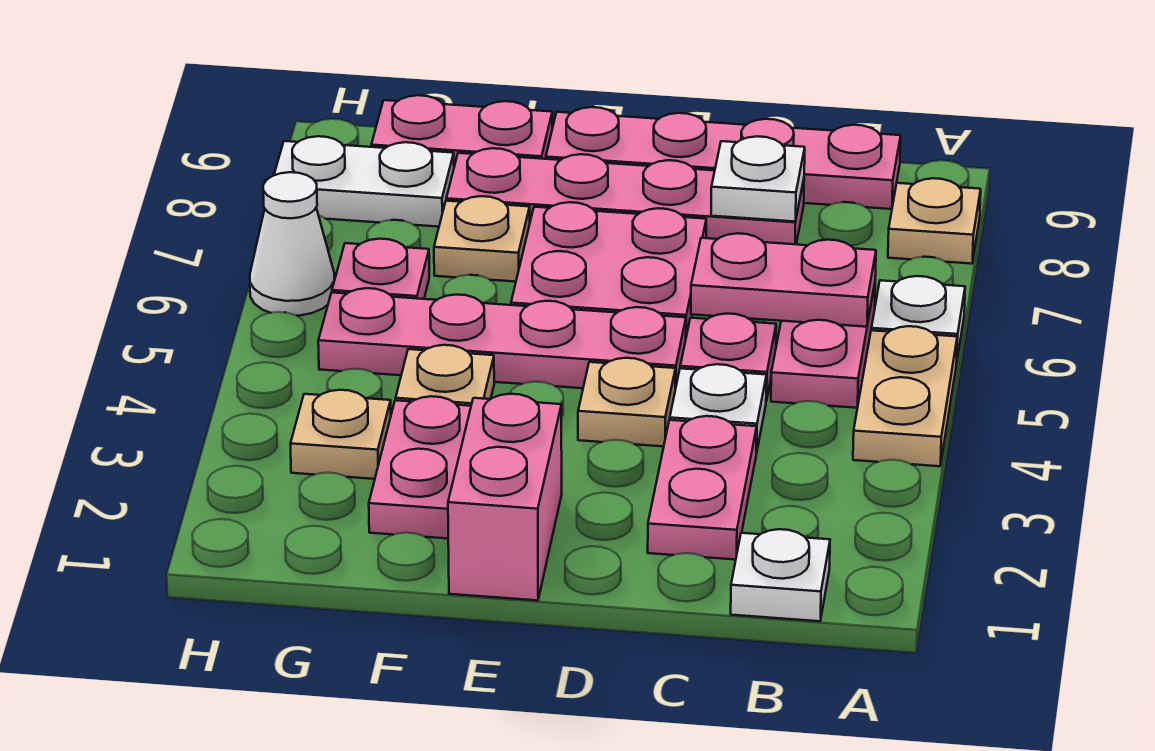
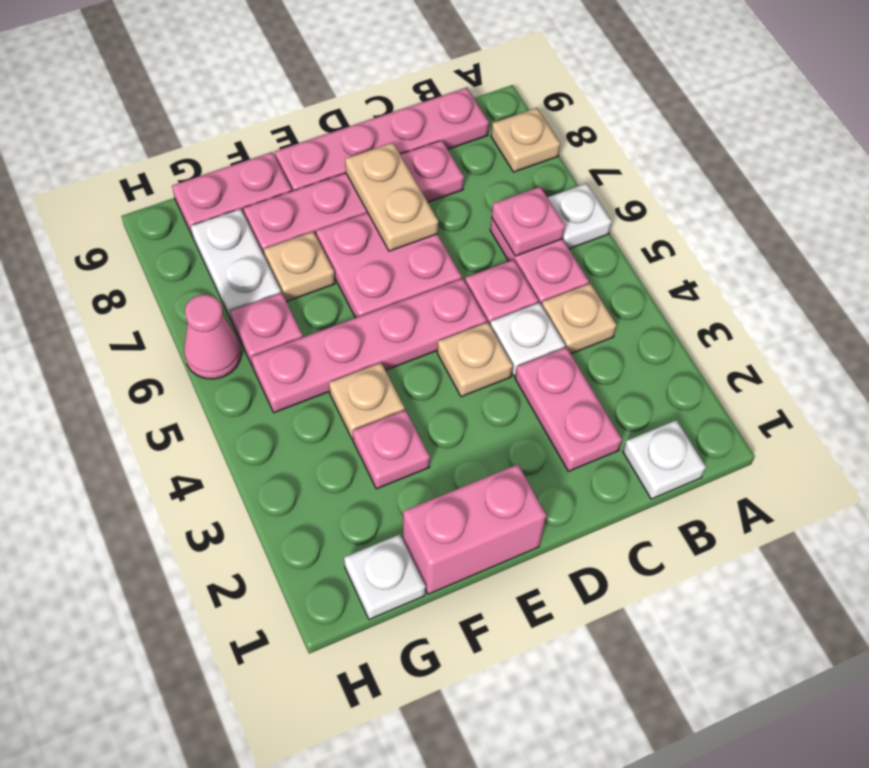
tan 1x2 plate [853,326,957,466] -> tan 1x2 plate moved to [345,143,438,251]
pink 1x2 plate [691,233,876,327] -> pink 1x1 plate [492,187,565,256]
white 1x1 plate [711,136,805,222] -> white 1x1 plate moved to [344,534,426,619]
pink 1x2 brick [448,394,562,600] -> pink 1x2 brick turned to [403,464,546,594]
pink 1x2 plate [369,396,471,539] -> pink 1x1 plate [353,410,430,489]
tan 1x1 plate [291,390,391,479] -> tan 1x1 plate moved to [542,283,617,354]
white 1x2 plate [274,136,454,227] -> white 1x2 plate turned to [191,209,281,321]
white 1x1 cone [250,172,334,316] -> pink 1x1 cone [184,295,241,379]

